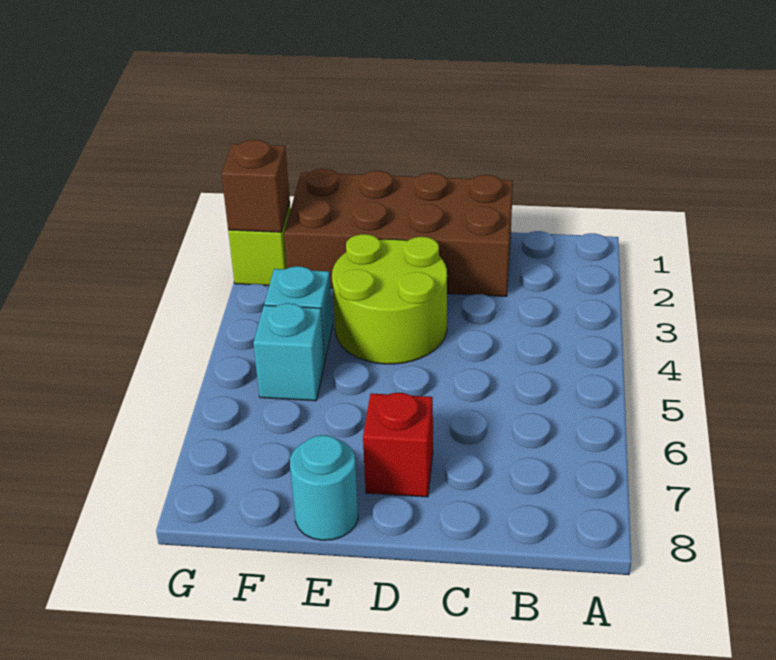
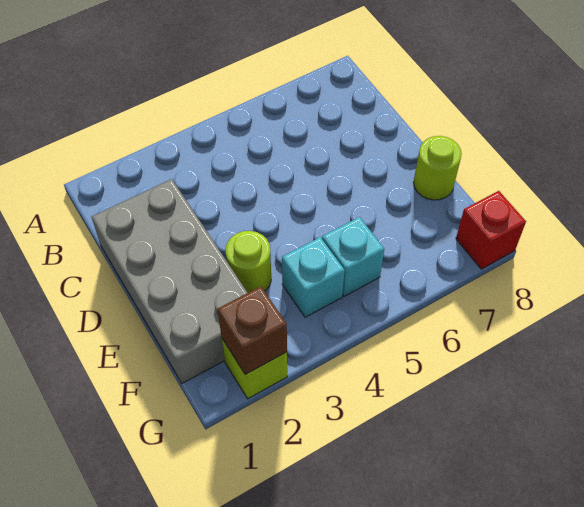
brown 2x4 brick [284,169,513,296] -> grey 2x4 brick [92,179,247,383]
lime 2x2 round brick [332,234,447,364] -> lime 1x1 round brick [226,231,271,293]
red 1x1 brick [363,393,433,497] -> red 1x1 brick moved to [456,191,526,269]
cyan 1x1 round brick [290,435,358,540] -> lime 1x1 round brick [414,136,462,200]

